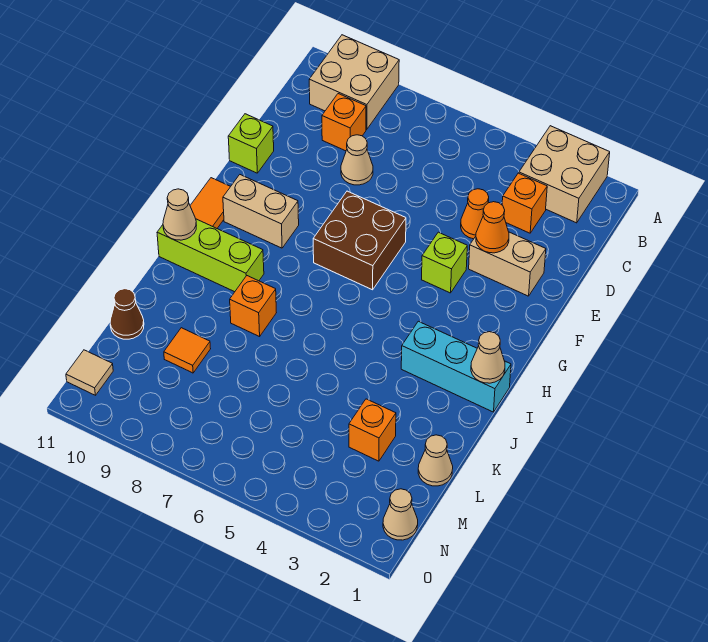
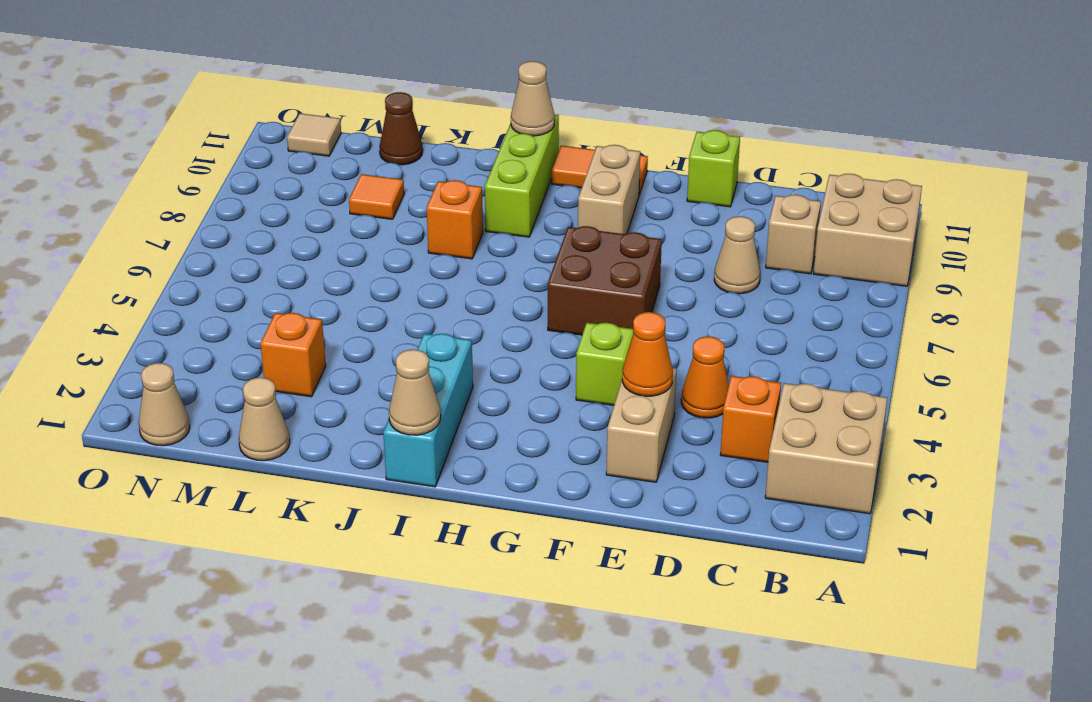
orange 1x1 brick [322,94,366,151] -> tan 1x1 brick [766,195,821,274]

